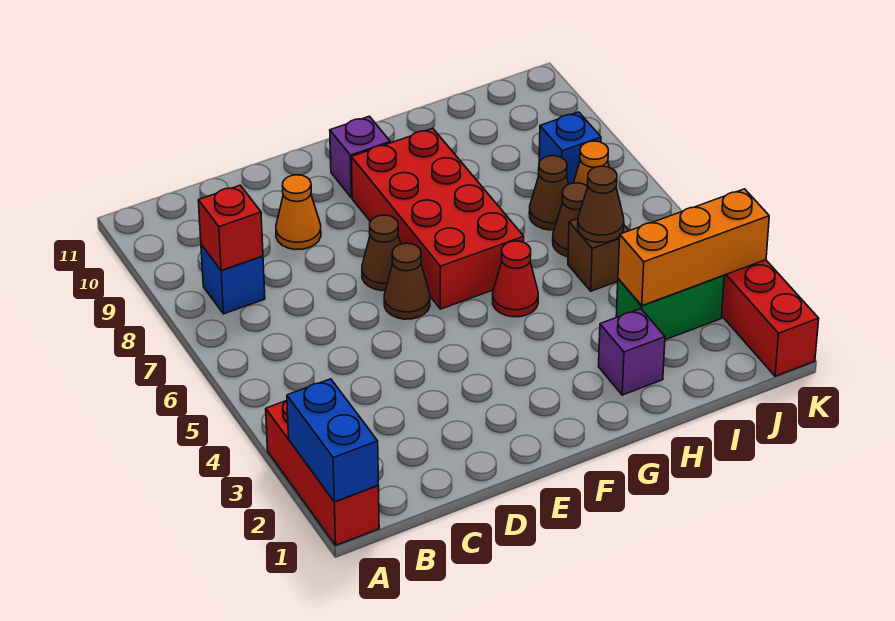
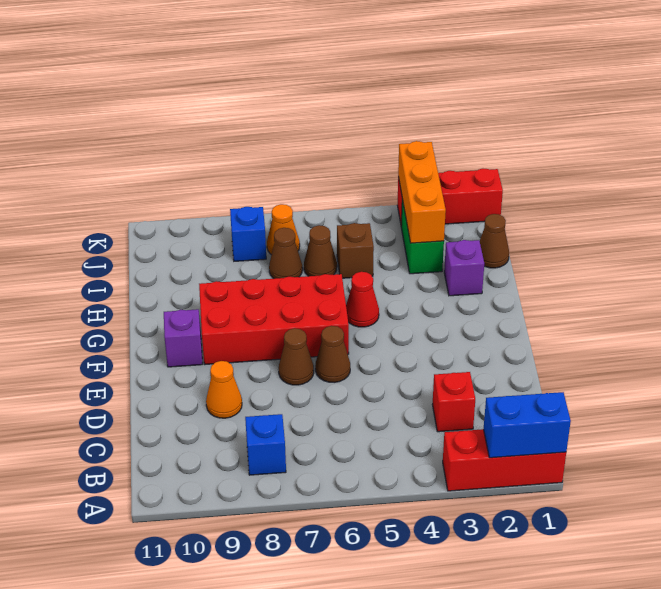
red 1x1 brick [198,185,263,270] -> red 1x1 brick moved to [432,372,475,432]
brown 1x1 cone [578,166,624,243] -> brown 1x1 cone moved to [480,214,509,268]

